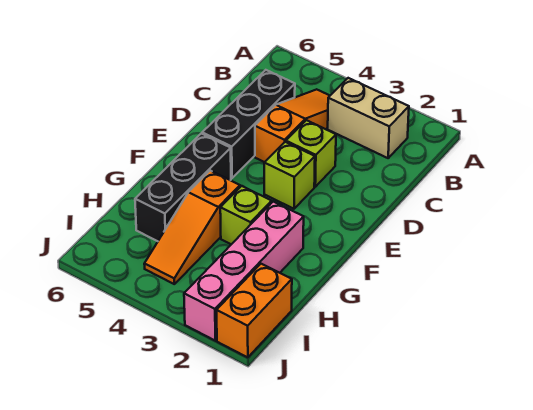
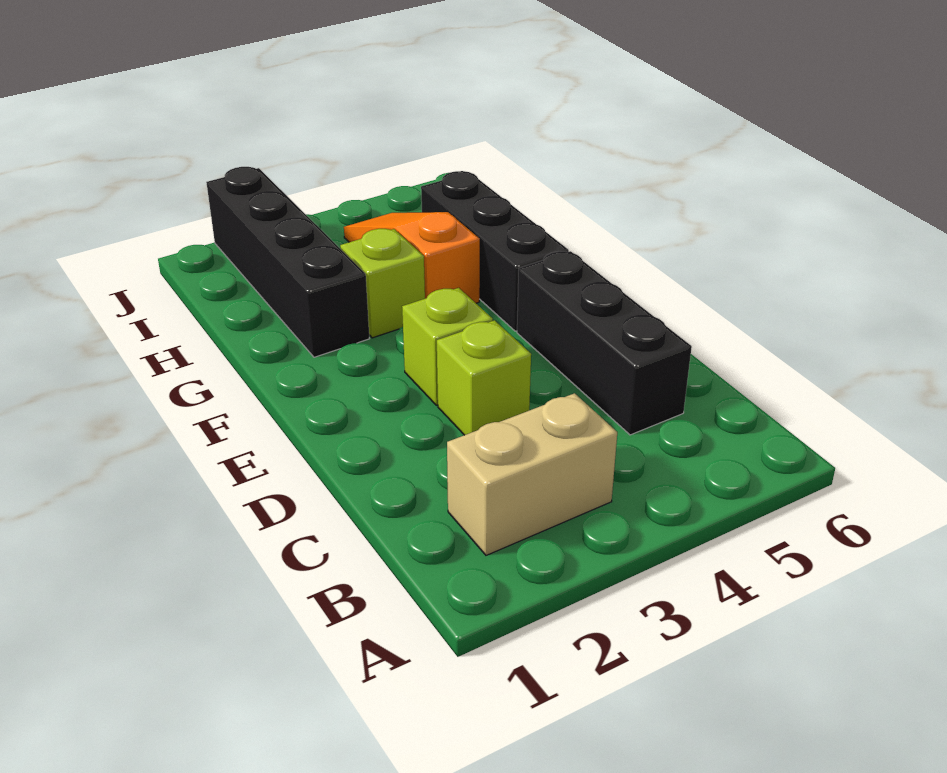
orange 1x3 slope [255,89,330,162] -> none
pink 1x4 brick [184,202,304,341] -> black 1x4 brick [206,167,370,357]
orange 1x2 brick [217,264,292,357] -> none

